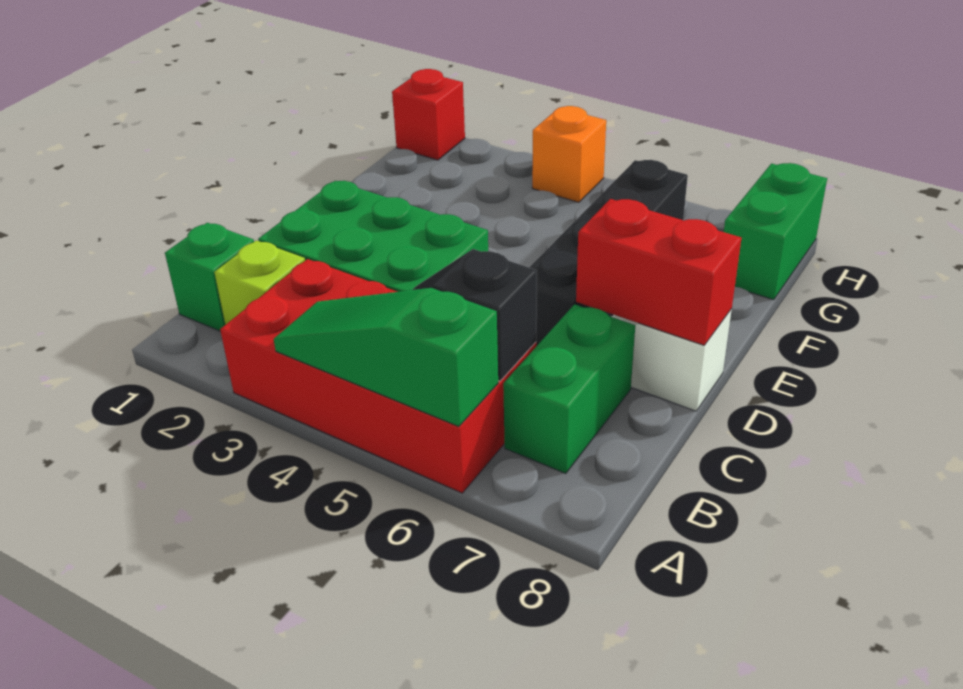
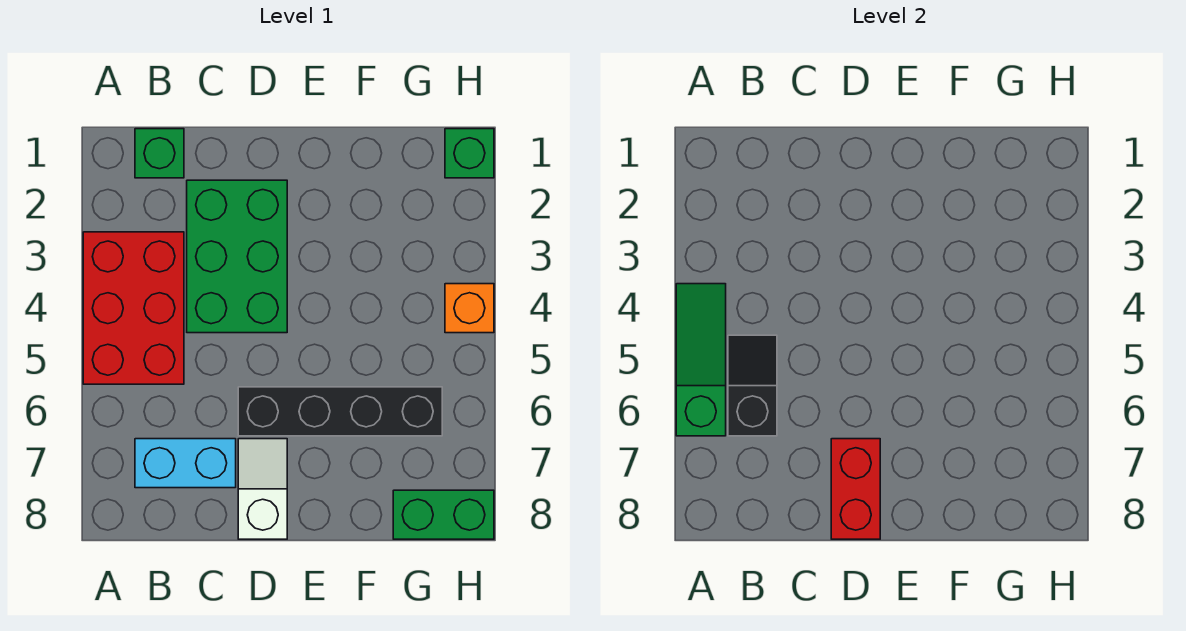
red 2x4 brick [220,259,536,493] -> red 2x3 brick [83,232,184,384]
lime 1x1 brick [214,240,305,325] -> none
green 1x2 brick [503,304,635,473] -> cyan 1x2 brick [135,439,236,488]
red 1x1 brick [392,69,465,160] -> green 1x1 brick [445,129,494,178]

